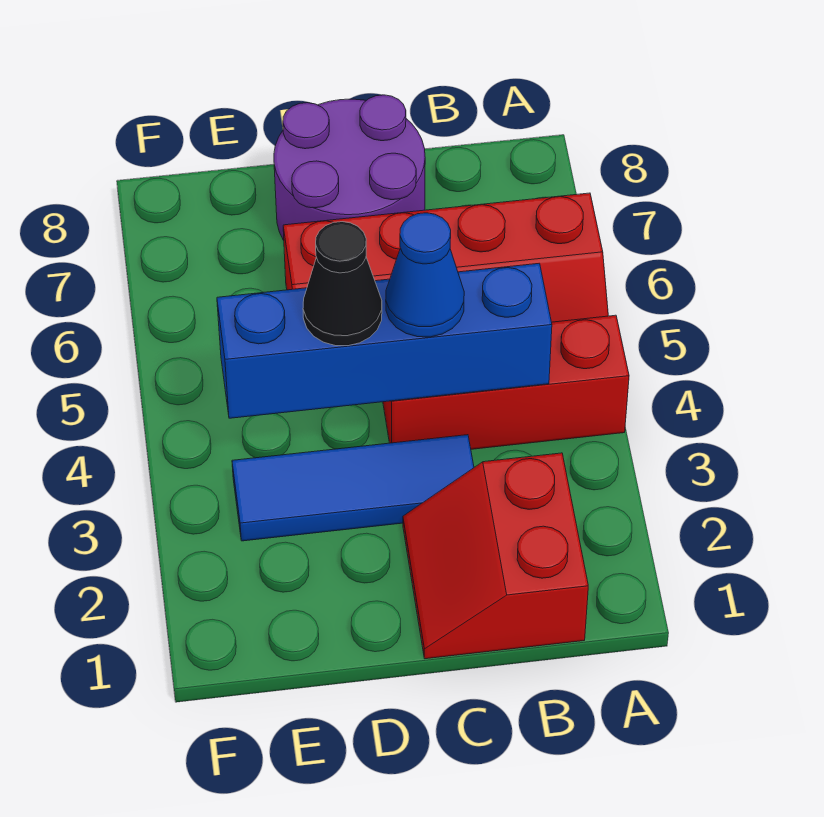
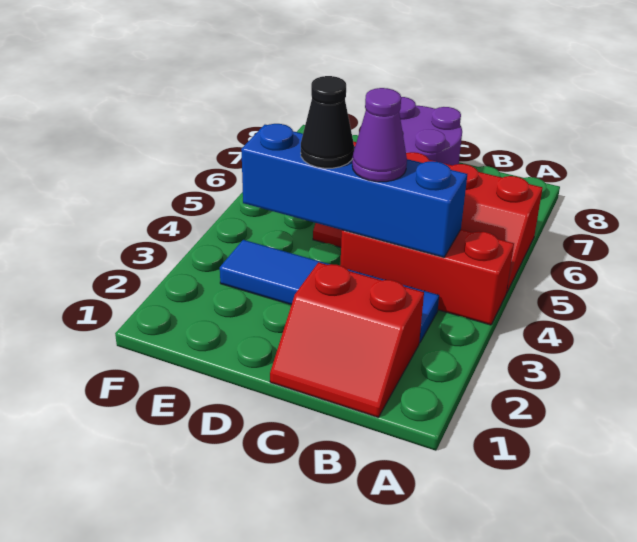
red 2x2 slope [403,453,588,659] -> red 2x2 slope turned to [270,262,424,417]
blue 1x3 tile [232,435,474,541] -> blue 1x4 tile [220,240,439,343]
blue 1x1 cone [386,213,464,337] -> purple 1x1 cone [352,88,407,182]

